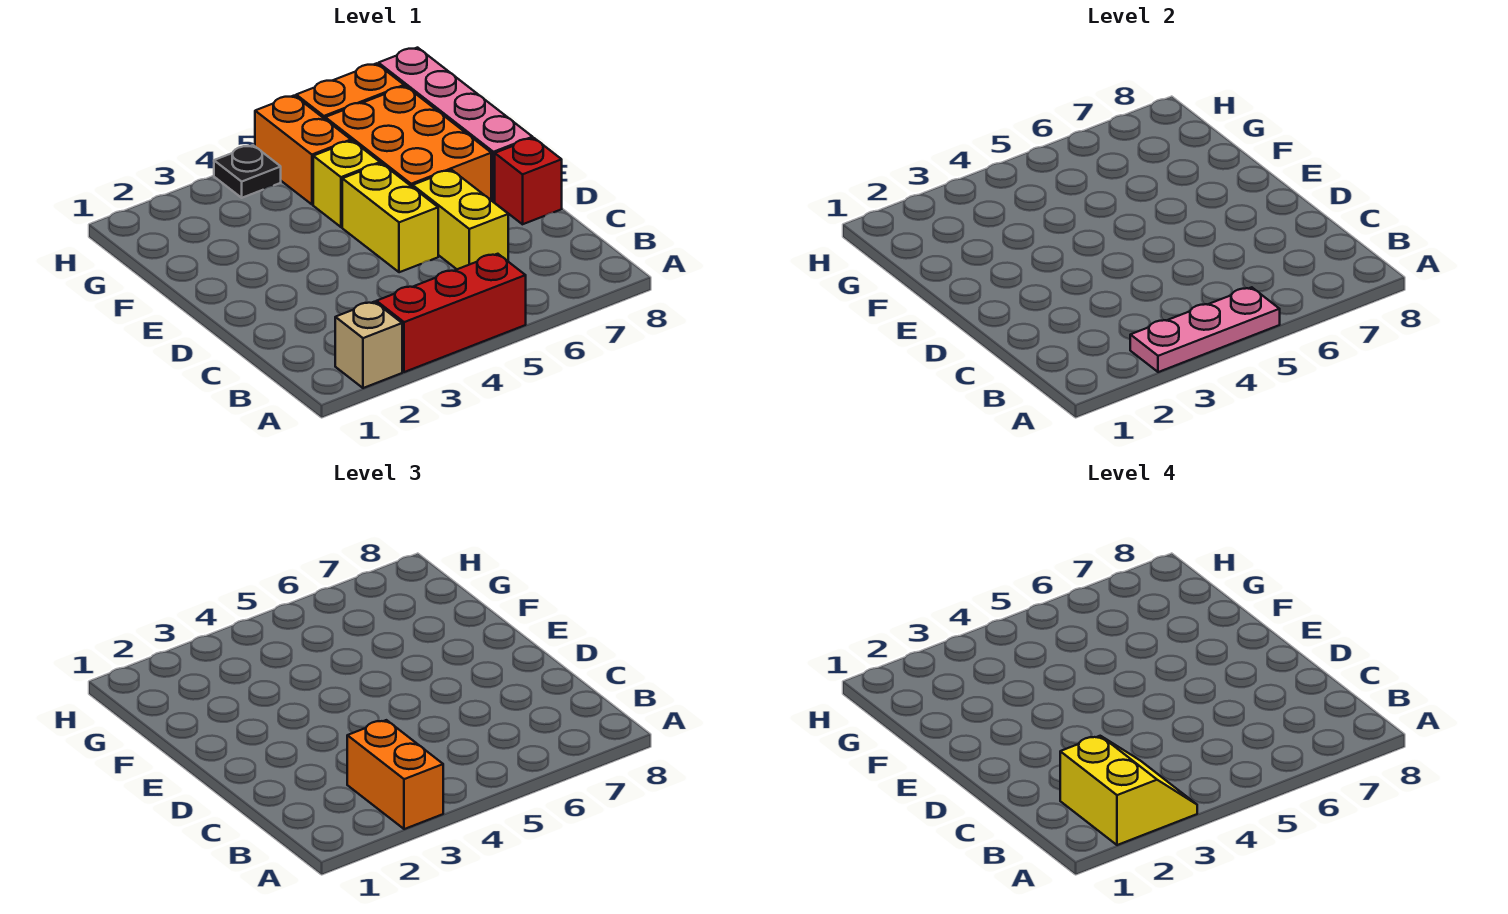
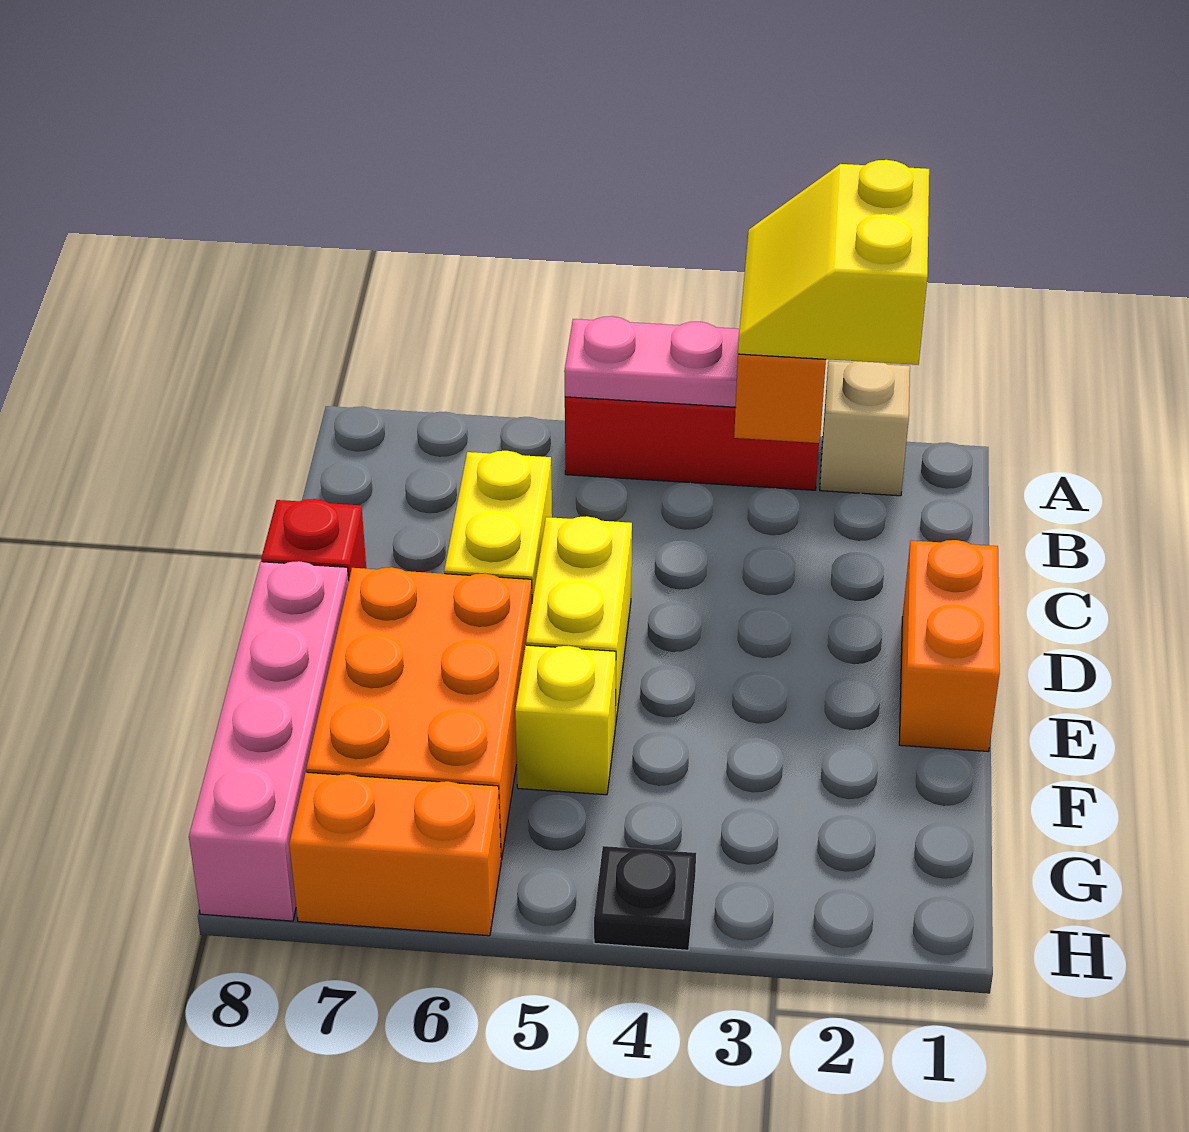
orange 1x2 brick [255,96,351,204] -> orange 1x2 brick moved to [899,540,1000,752]

